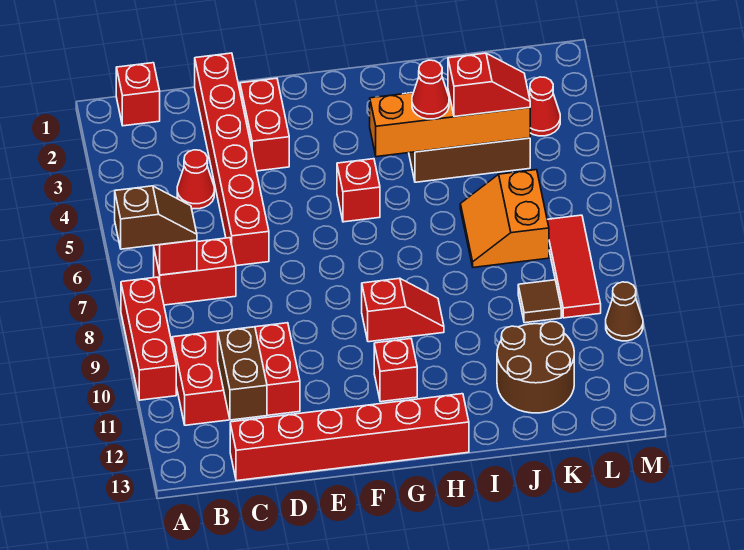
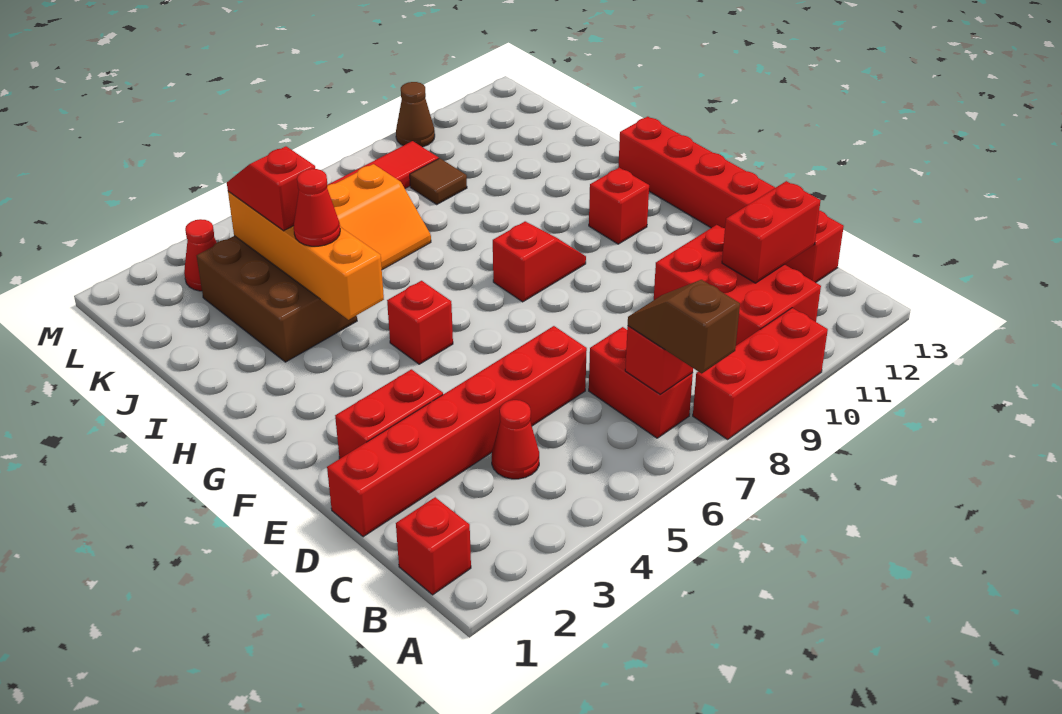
brown 1x2 brick [218,327,267,420] -> red 1x2 brick [722,181,821,283]
red 1x2 slope [362,278,444,342] -> red 1x2 slope turned to [493,222,586,302]
brown 2x2 round brick [497,322,574,413] -> none

